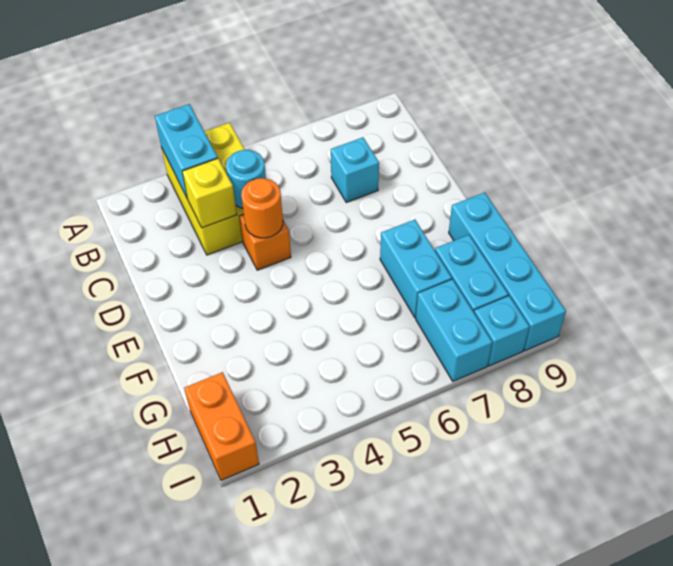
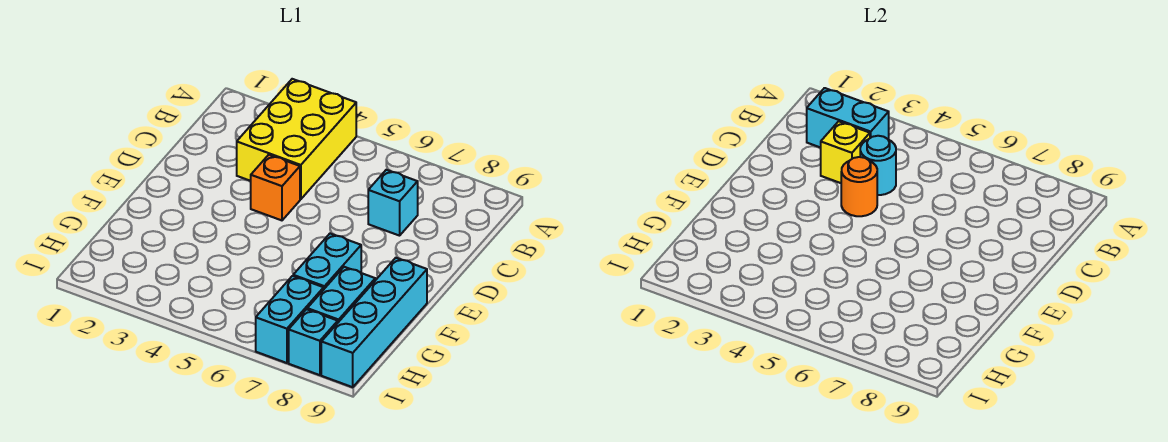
cyan 1x2 brick [155,104,218,199] -> cyan 1x2 brick turned to [807,88,889,148]
orange 1x2 brick [184,372,259,480] -> none

